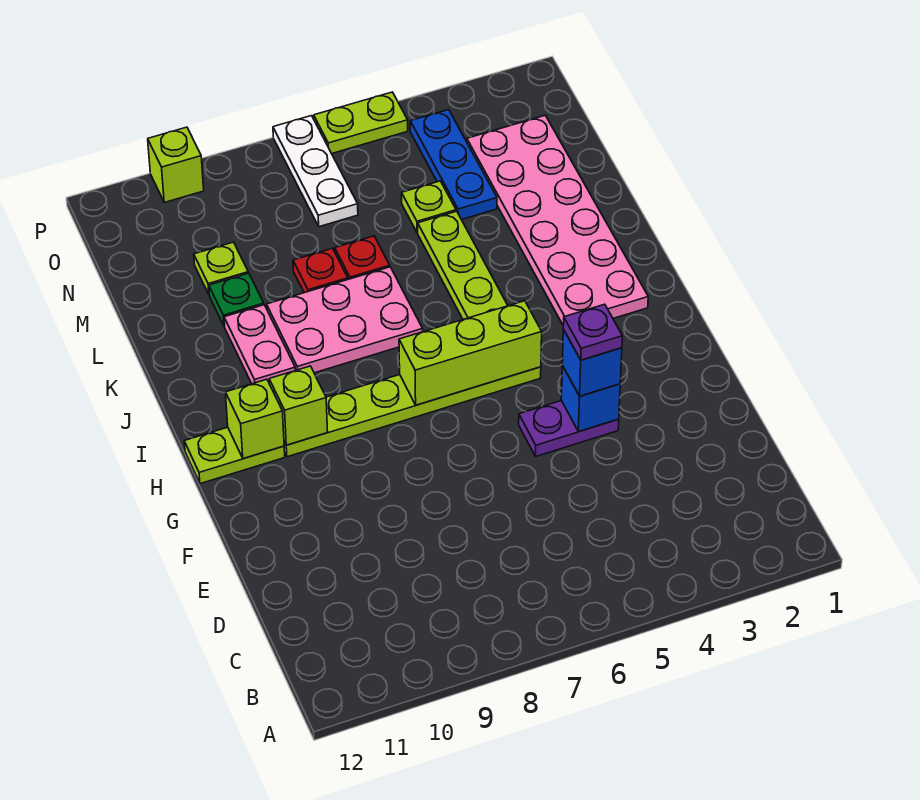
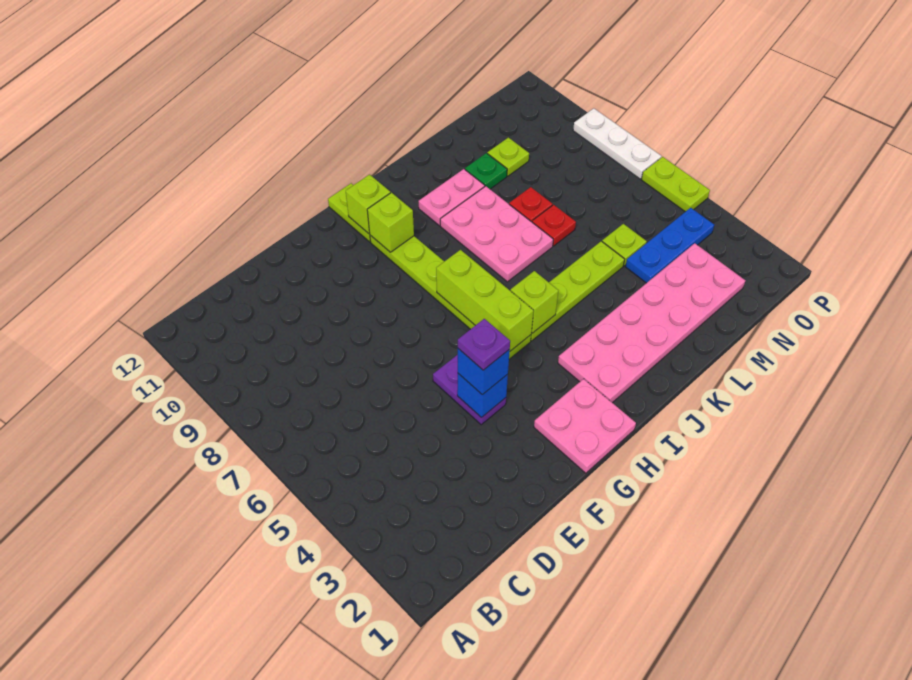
none -> pink 2x2 plate [534,379,636,473]
white 1x3 plate [273,116,358,227] -> white 1x3 plate turned to [573,108,661,179]
lime 1x1 brick [148,127,204,202] -> lime 1x1 brick moved to [511,271,558,333]

